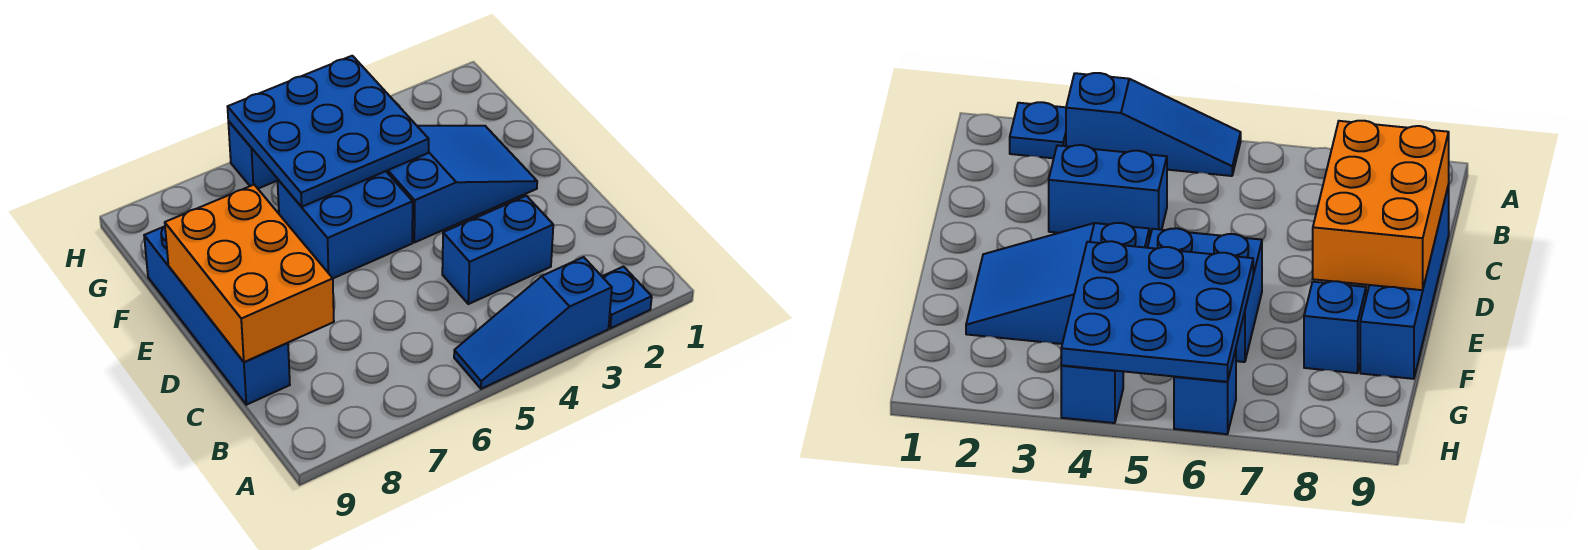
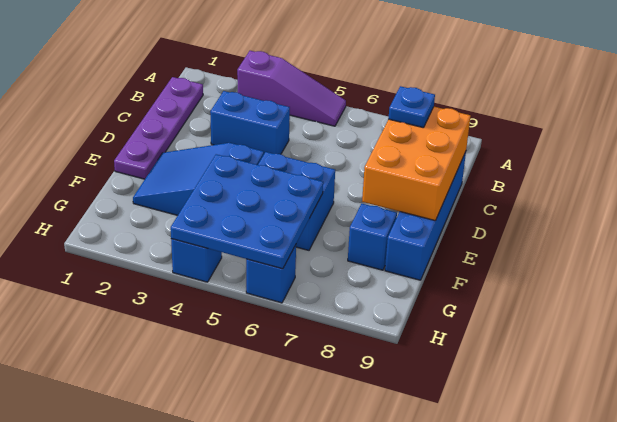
blue 1x1 plate [602,267,652,328] -> blue 1x1 plate moved to [388,86,435,128]
blue 1x3 slope [454,257,612,389] -> purple 1x3 slope [237,51,346,126]
none -> purple 1x4 plate [114,77,203,179]

